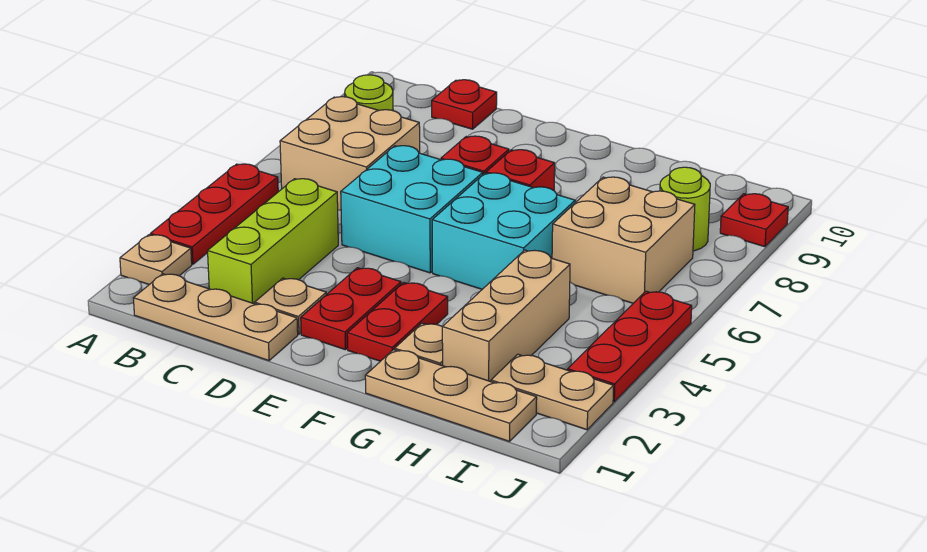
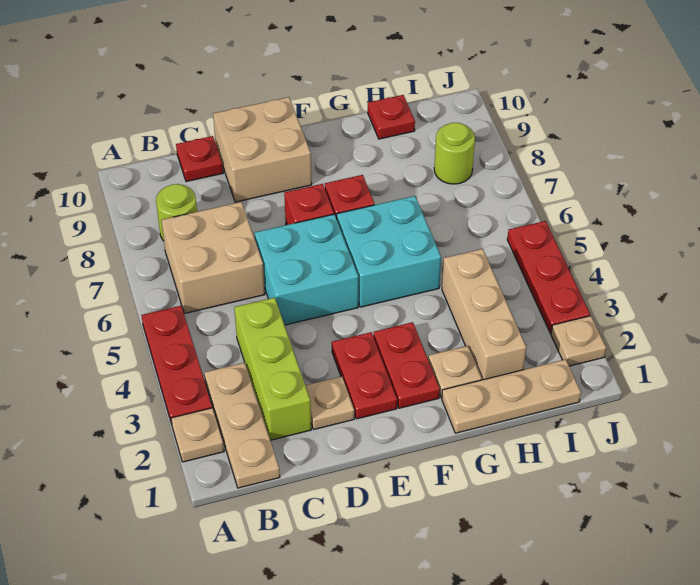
tan 1x3 plate [133,274,298,361] -> tan 1x3 plate turned to [204,363,280,488]
tan 2x2 brick [552,177,695,303] -> tan 2x2 brick moved to [213,97,312,202]
tan 1x2 plate [491,354,614,430] -> tan 1x1 plate [551,316,606,366]
red 1x1 plate [720,194,788,247] -> red 1x1 plate moved to [368,95,415,139]

